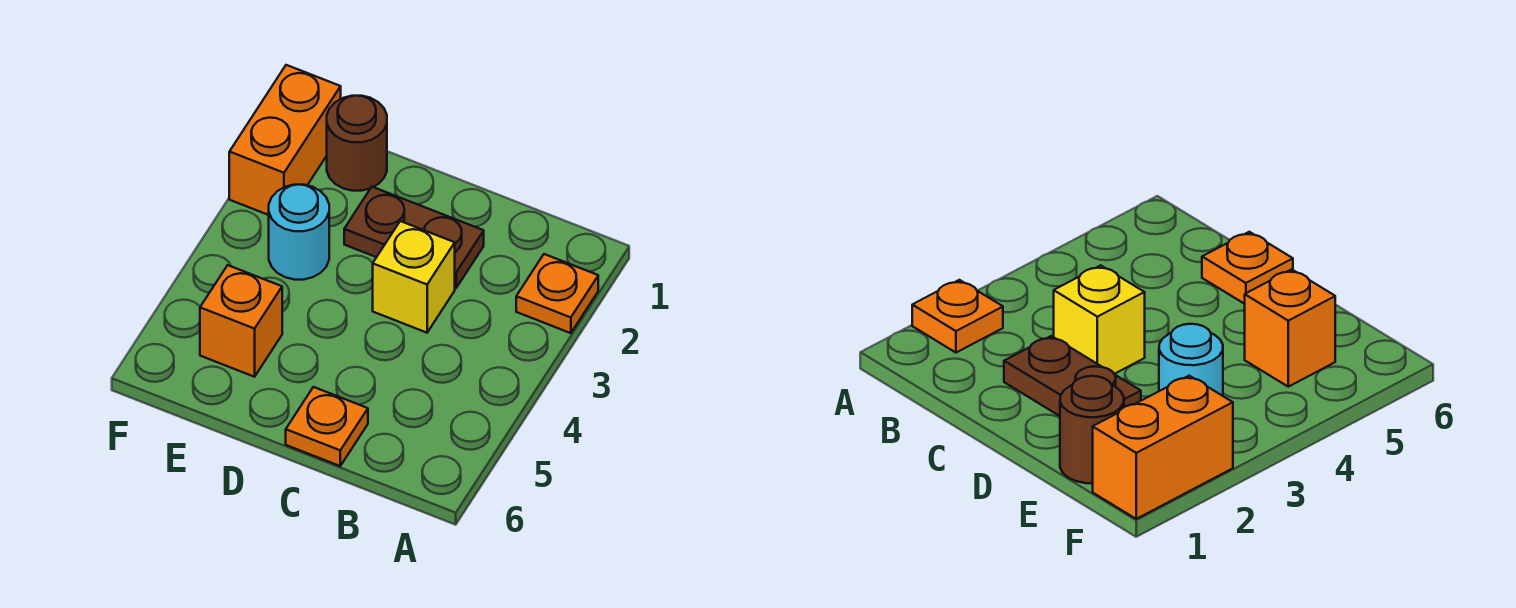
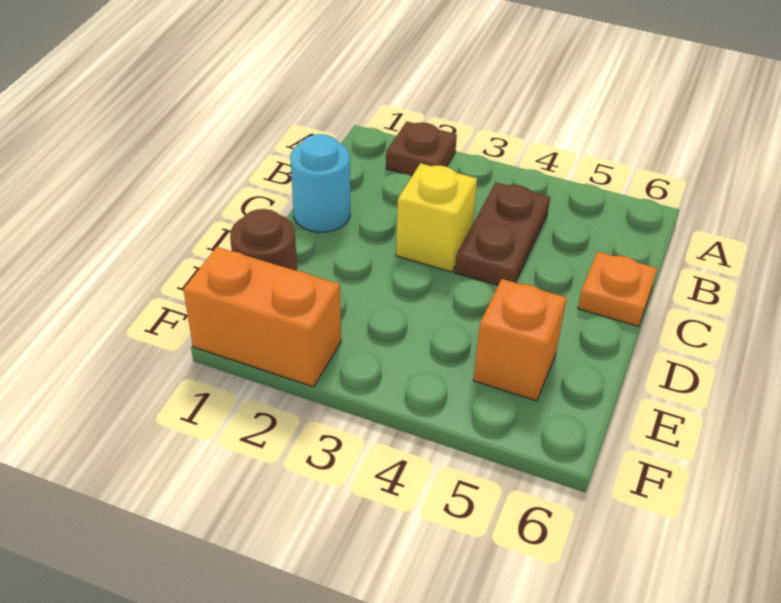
orange 1x1 plate [516,254,598,333] -> brown 1x1 plate [386,122,457,176]
brown 1x2 plate [344,187,484,288] -> brown 1x2 plate moved to [455,182,550,285]
cyan 1x1 round brick [269,184,329,280] -> cyan 1x1 round brick moved to [290,134,350,232]

